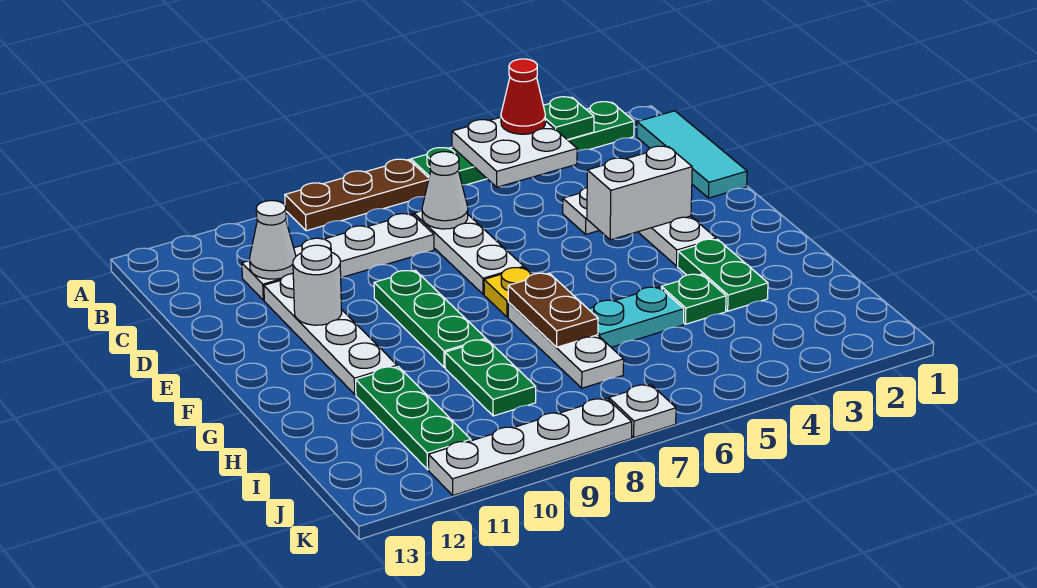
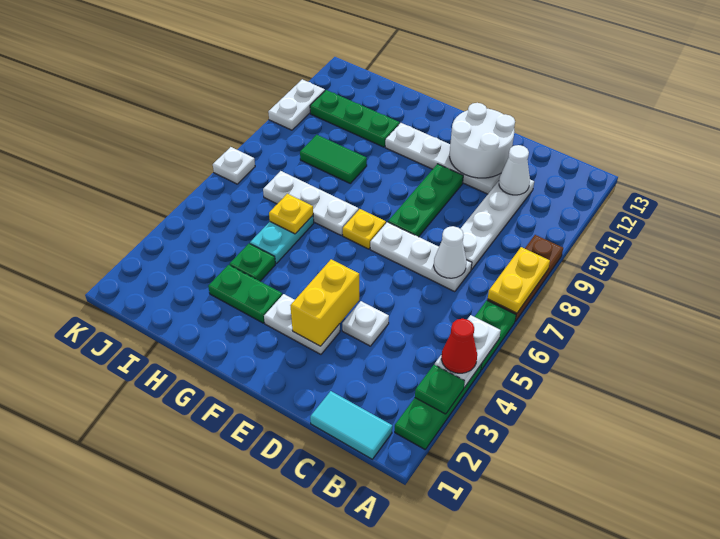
white 2x2 plate [452,117,577,187] -> white 1x2 plate [434,315,501,388]
none -> yellow 1x2 plate [488,247,550,313]
cyan 1x3 tile [637,111,747,198] -> cyan 1x2 tile [310,391,392,459]
white 1x2 brick [587,146,692,240] -> yellow 1x2 brick [290,259,359,346]
green 1x3 plate [374,270,486,367] -> green 1x3 plate turned to [388,164,463,237]
white 1x1 round brick [293,245,342,325] -> white 2x2 round brick [450,103,515,178]
brown 1x2 plate [508,273,598,347] -> none
none -> yellow 1x1 plate [269,194,313,234]
green 1x2 plate [445,340,536,416] -> green 1x2 tile [300,135,367,183]
white 1x4 plate [429,398,632,495] -> white 1x2 plate [268,79,325,130]

